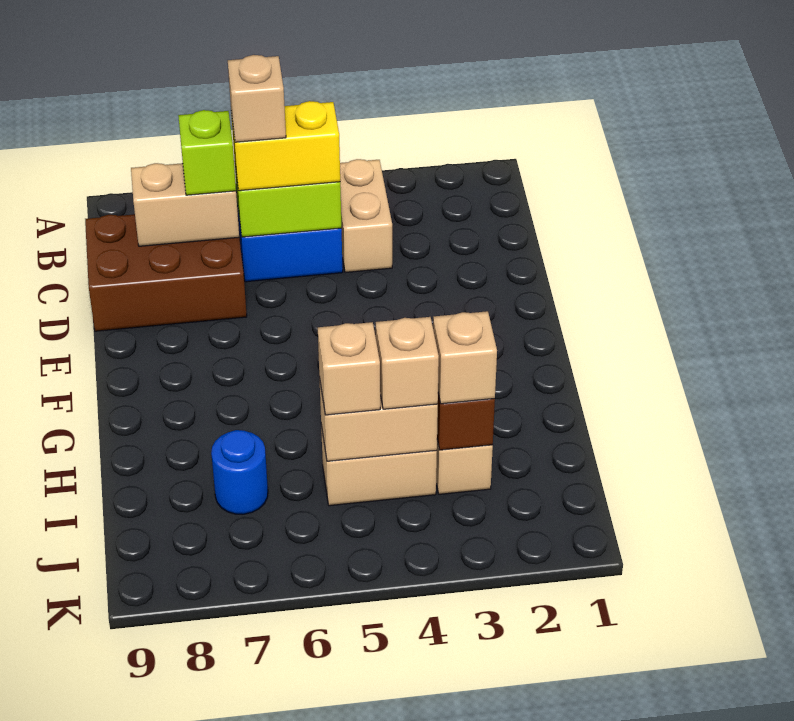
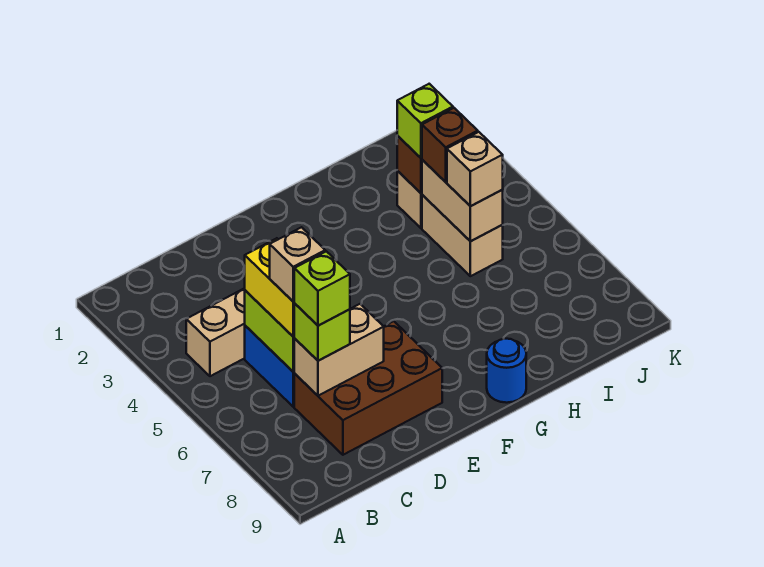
brown 2x3 brick [85,214,247,331] -> brown 2x3 brick turned to [294,321,442,455]
tan 1x2 brick [131,163,239,246] -> tan 1x2 brick turned to [294,304,384,396]
none -> lime 1x1 brick [294,251,350,326]
tan 1x1 brick [433,311,497,404] -> lime 1x1 brick [397,84,453,158]
tan 1x1 brick [376,317,439,409] -> brown 1x1 brick [422,108,478,182]
blue 1x1 round brick [211,430,268,514] -> blue 1x1 round brick moved to [487,339,526,403]

